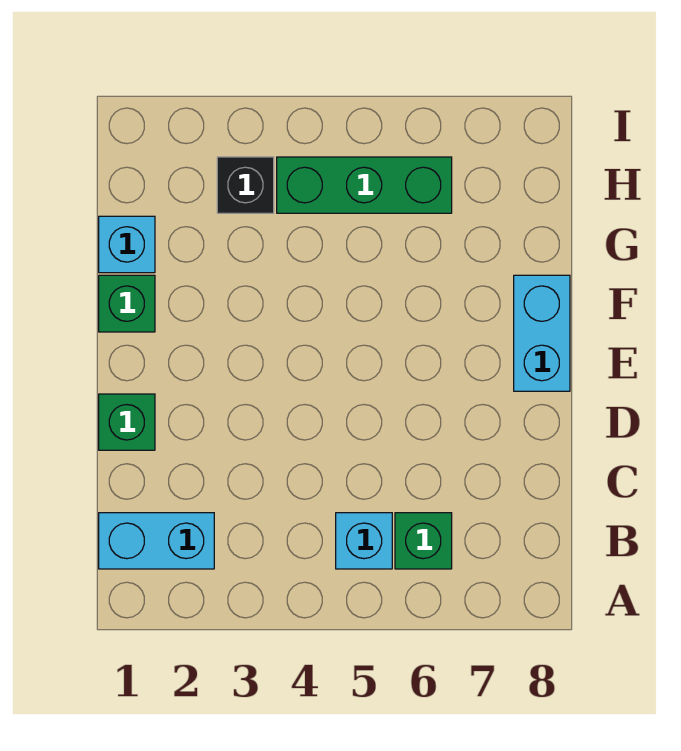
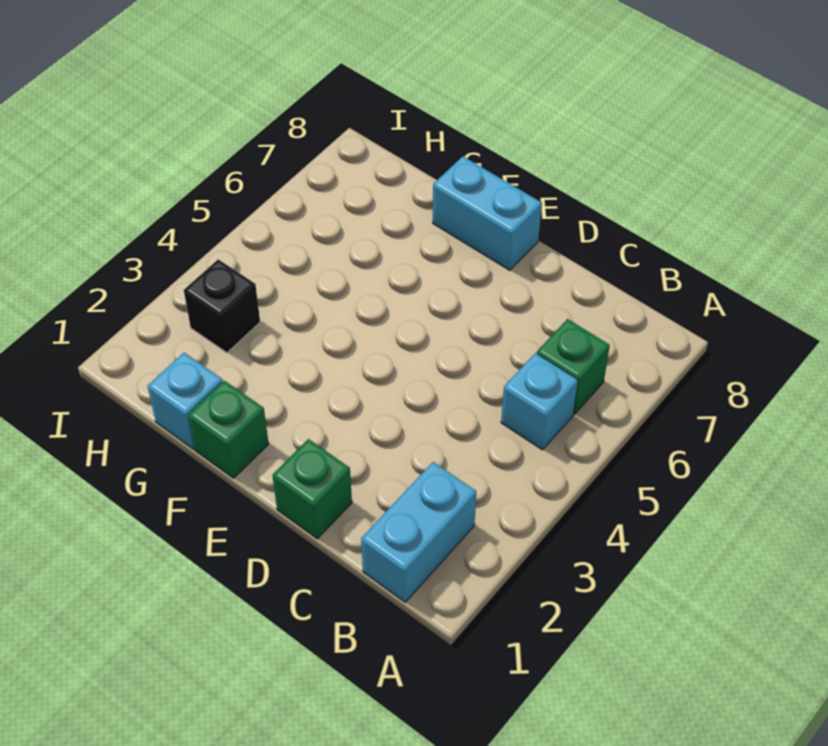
green 1x3 brick [277,157,452,213] -> none

